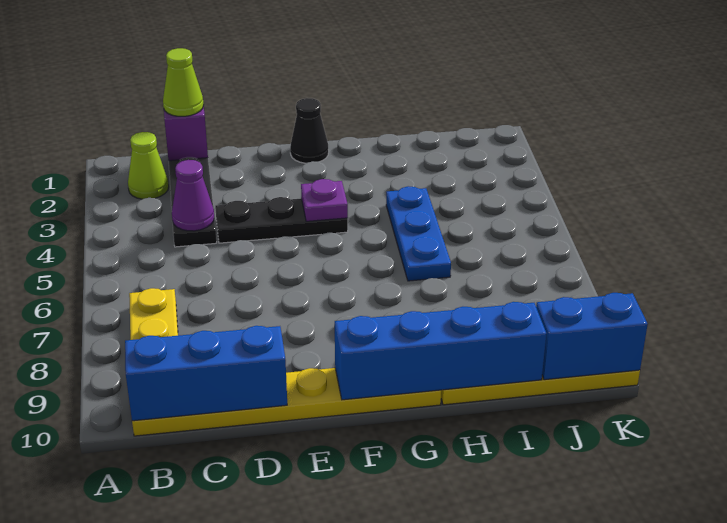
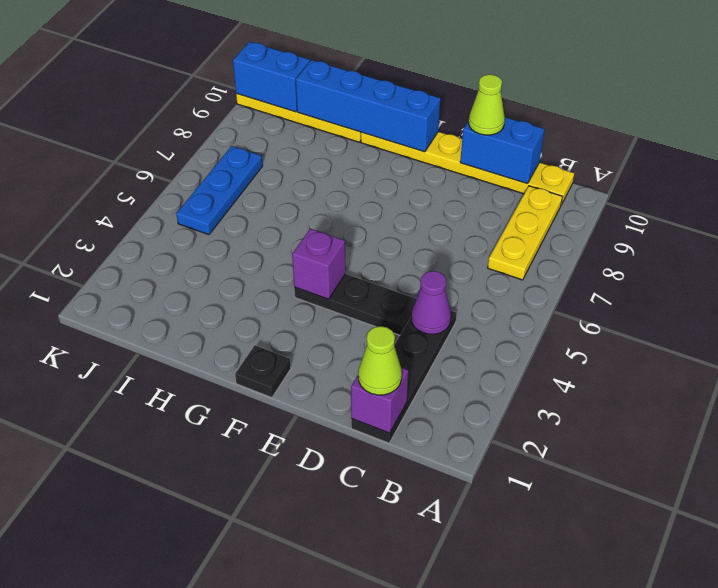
lime 1x1 cone [128,132,169,199] -> lime 1x1 cone moved to [469,75,505,135]
blue 1x3 brick [125,326,287,421] -> blue 1x2 brick [460,117,544,184]
black 1x1 cone [290,98,329,163] -> black 1x1 plate [235,345,291,398]
purple 1x1 plate [301,179,348,221] -> purple 1x1 brick [292,229,345,299]
blue 1x3 plate [386,186,451,281] -> blue 1x3 plate moved to [176,146,263,235]

